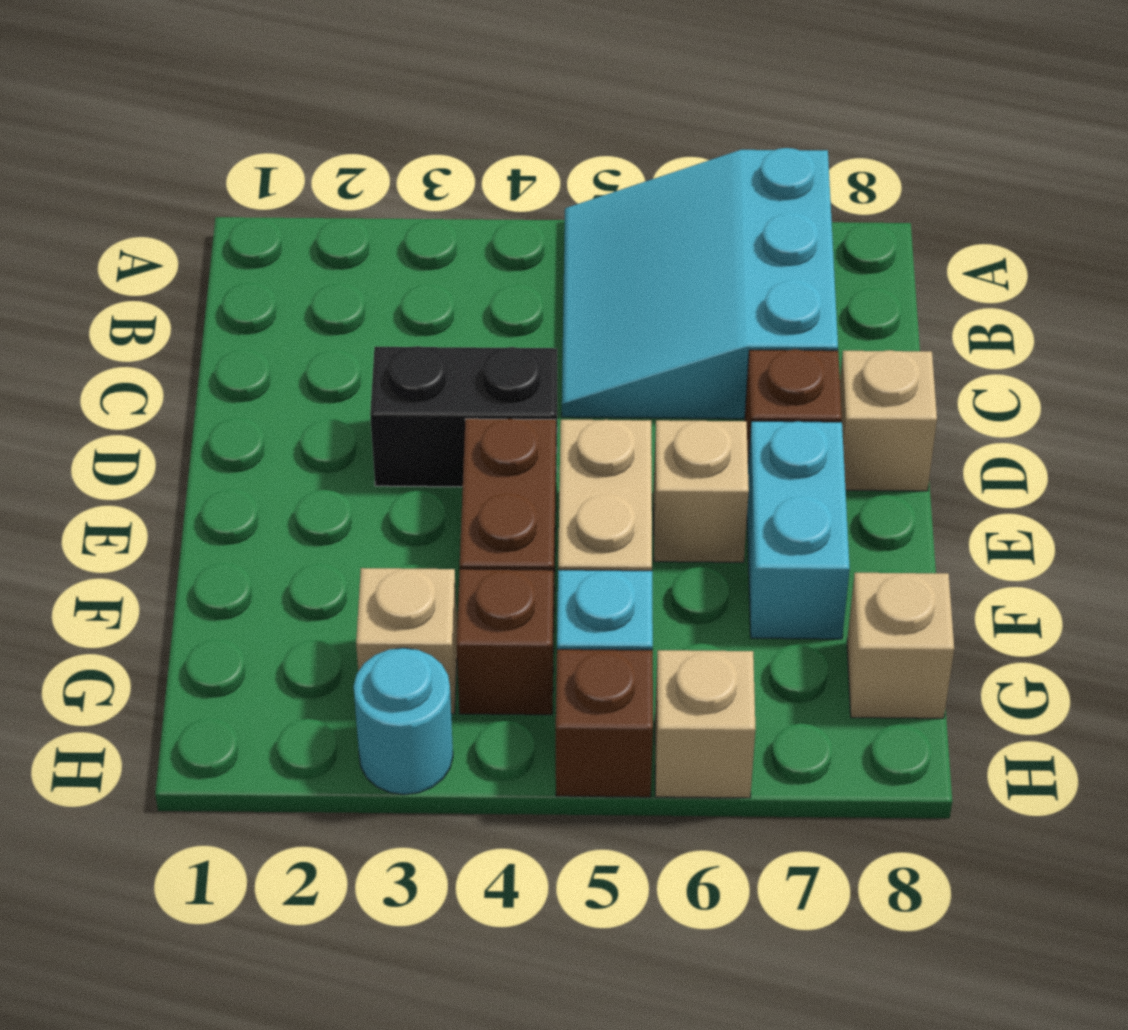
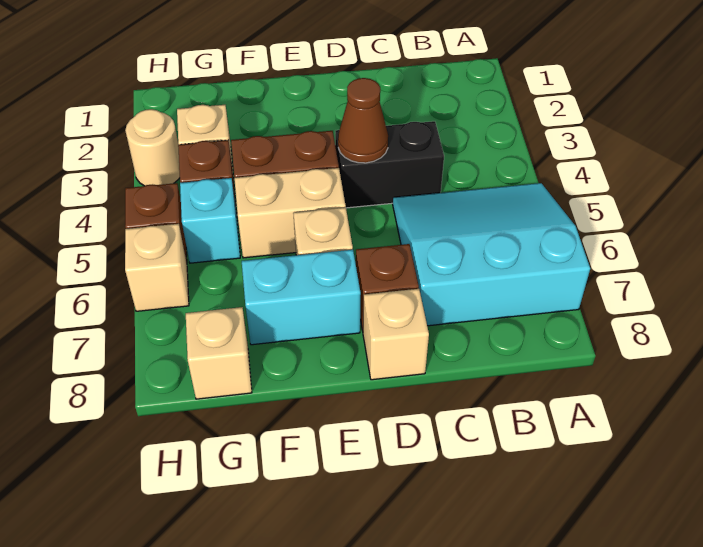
black 1x2 brick [370,346,557,487] -> black 1x2 brick turned to [335,121,444,208]
none -> brown 1x1 cone [338,78,388,163]
cyan 1x1 round brick [354,648,453,795] -> tan 1x1 round brick [125,109,180,186]

